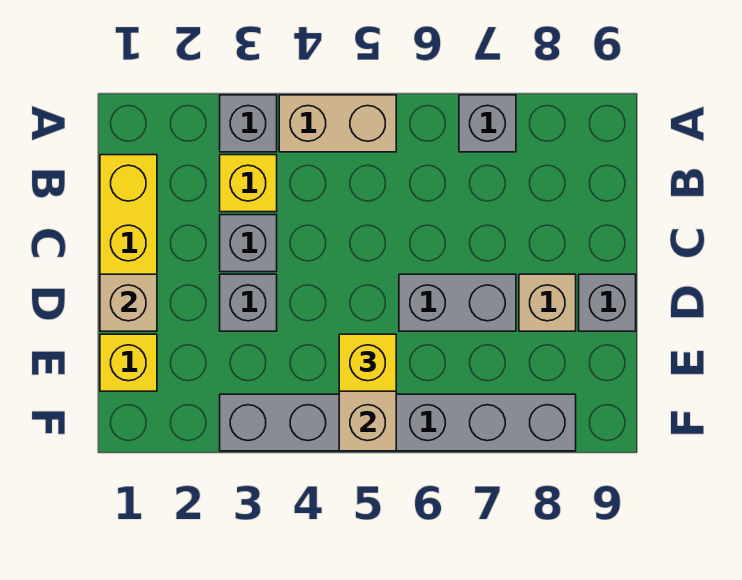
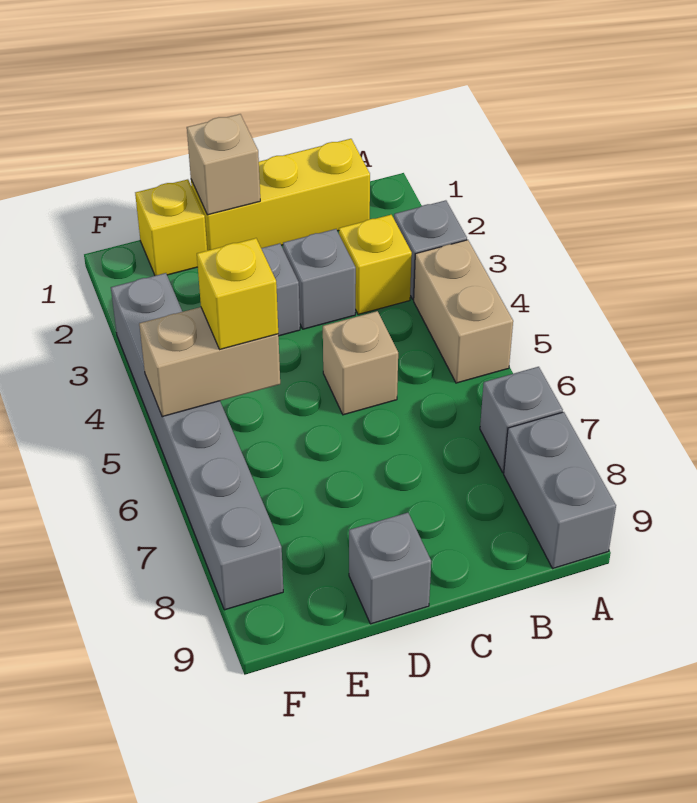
grey 1x2 brick [399,274,516,331] -> grey 1x2 brick moved to [504,412,616,568]
tan 1x1 brick [519,274,576,331] -> tan 1x1 brick moved to [323,311,398,415]

